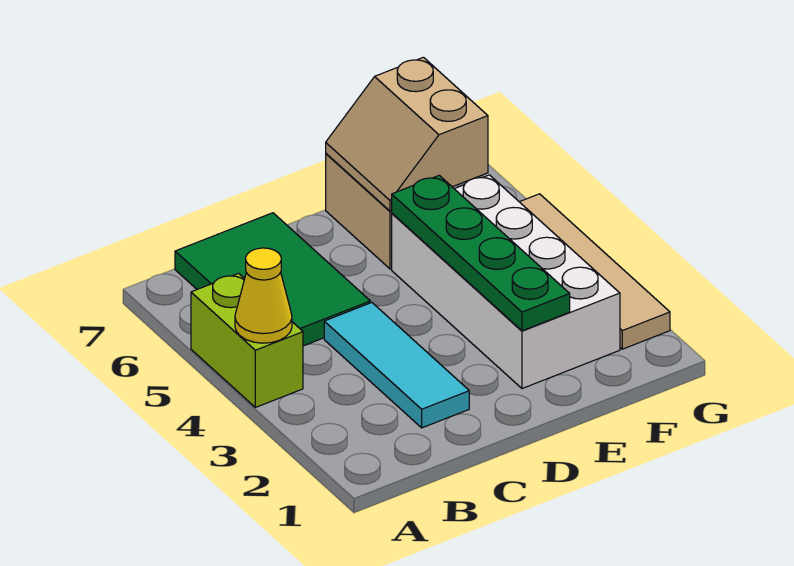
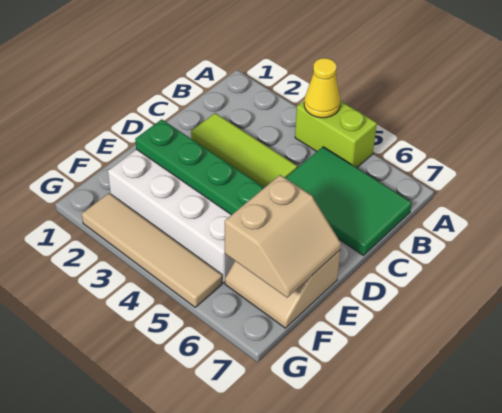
cyan 1x3 tile [324,303,469,428] -> lime 1x3 tile [191,113,297,188]
tan 2x2 slope [326,57,488,211] -> tan 2x2 slope turned to [225,175,341,298]

